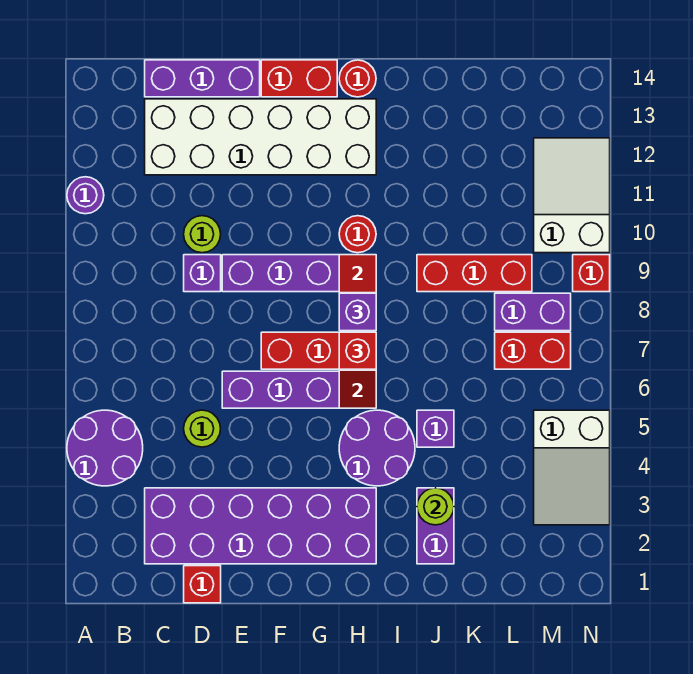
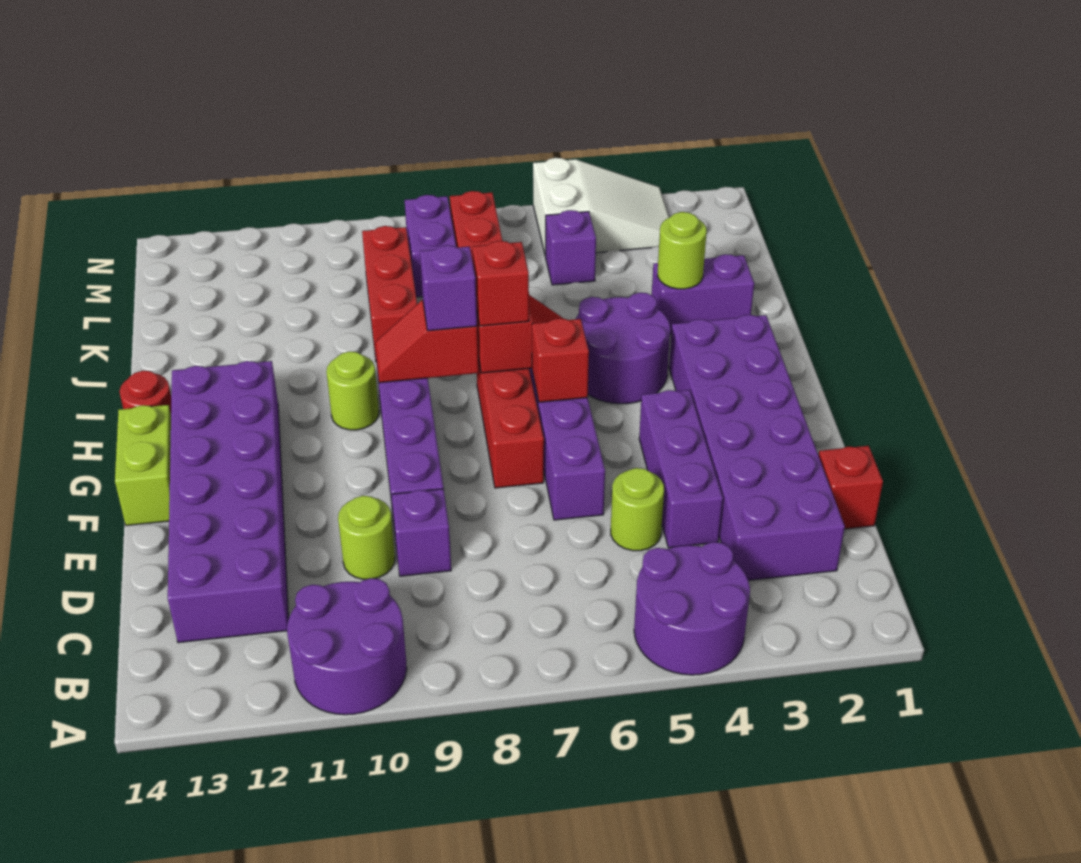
purple 1x1 round brick [67,177,104,214] -> purple 2x2 round brick [287,578,407,715]
white 2x6 brick [145,99,376,175] -> purple 2x6 brick [168,361,289,643]
purple 1x3 brick [145,60,260,97] -> purple 1x3 brick moved to [639,390,723,548]
red 1x2 brick [261,60,337,97] -> lime 1x2 brick [115,405,171,526]
red 1x1 round brick [339,216,376,253] -> lime 1x1 round brick [326,352,379,430]
purple 1x1 brick [417,410,454,447] -> purple 1x1 brick moved to [546,210,596,285]
white 2x3 slope [534,138,610,253] -> none
red 1x1 brick [573,255,610,292] -> red 1x1 brick moved to [532,318,589,402]

